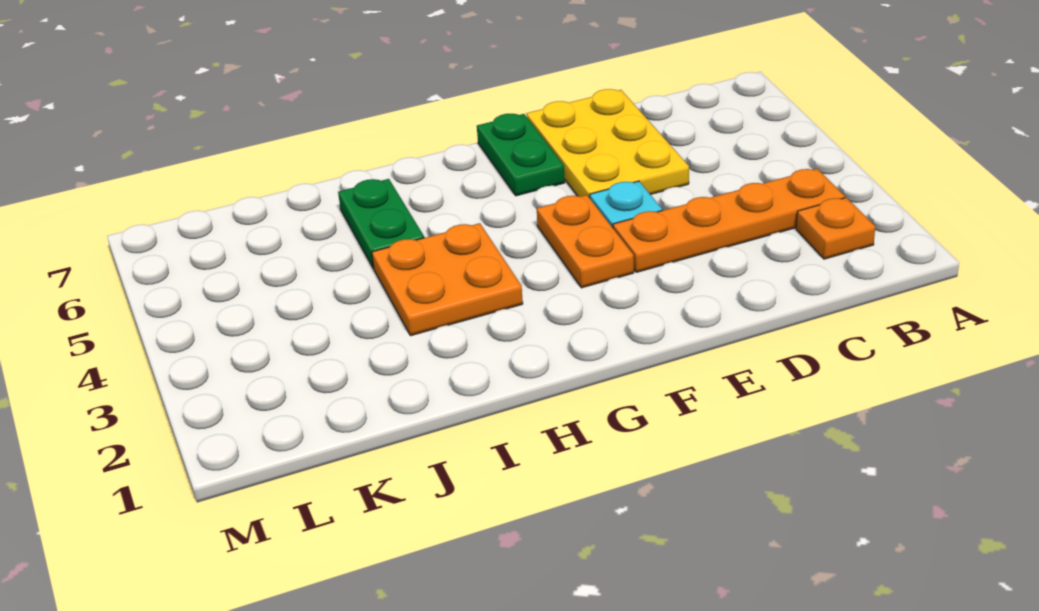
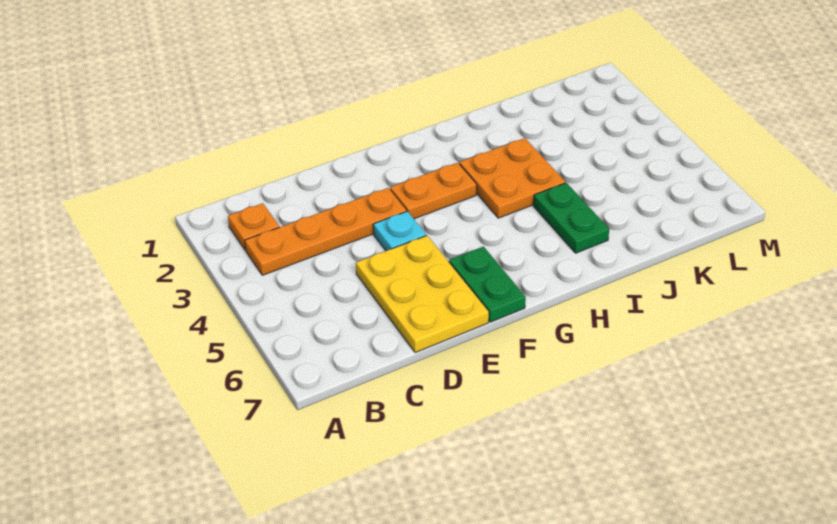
orange 1x2 plate [537,195,634,288] -> orange 1x2 plate turned to [390,163,477,219]

